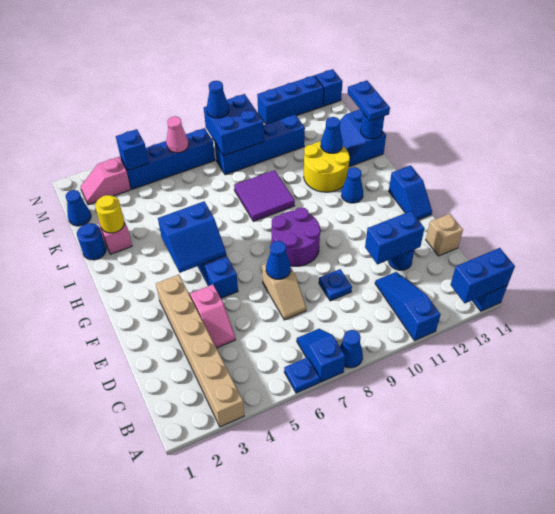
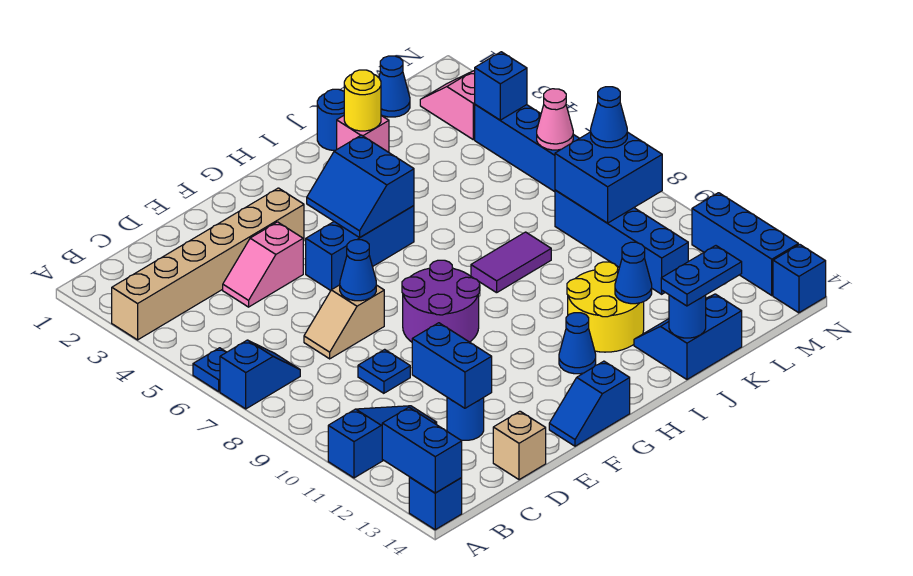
blue 1x1 cone [340,330,363,368] -> none
purple 2x2 tile [234,170,295,221] -> purple 1x2 tile [471,232,551,293]

